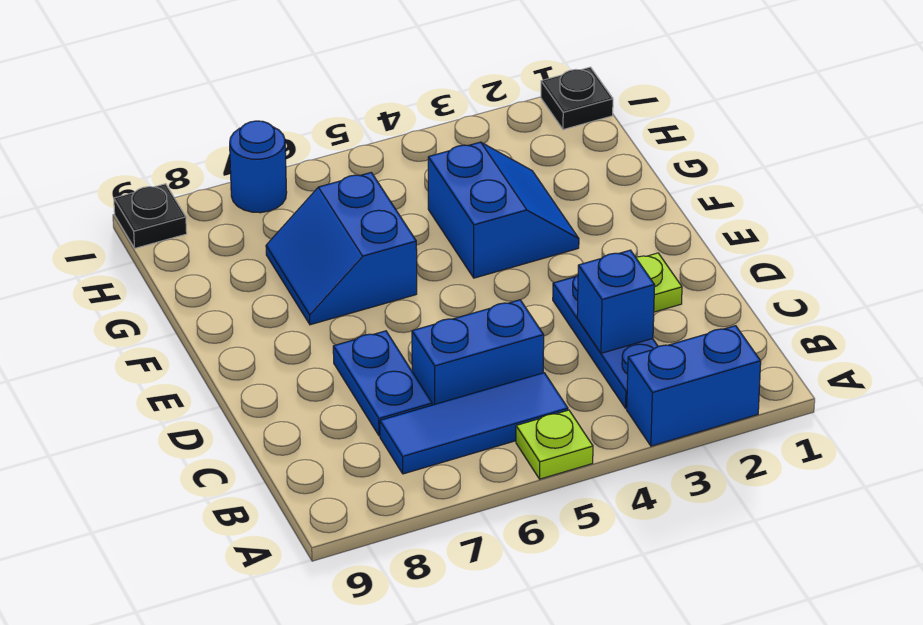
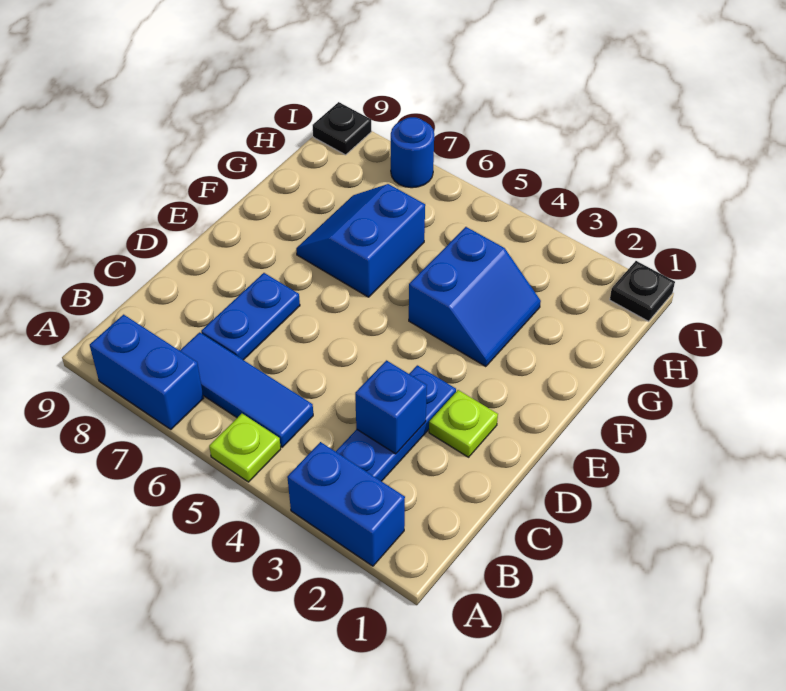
blue 1x2 brick [412,300,544,405] -> blue 1x2 brick moved to [90,315,204,430]

